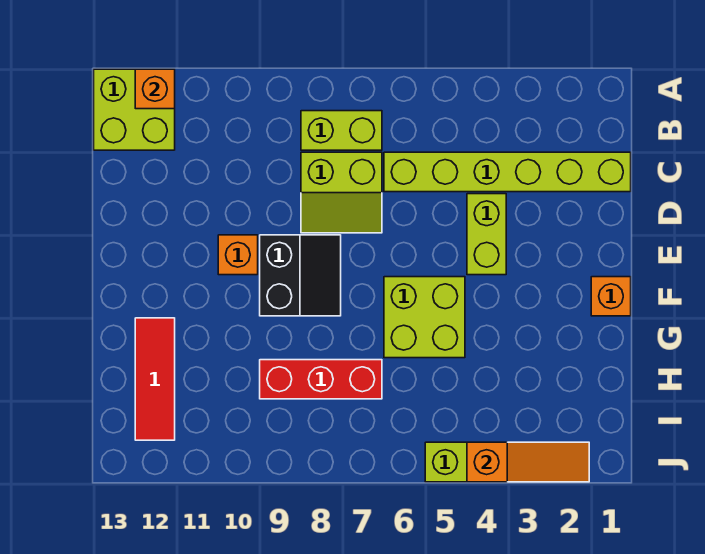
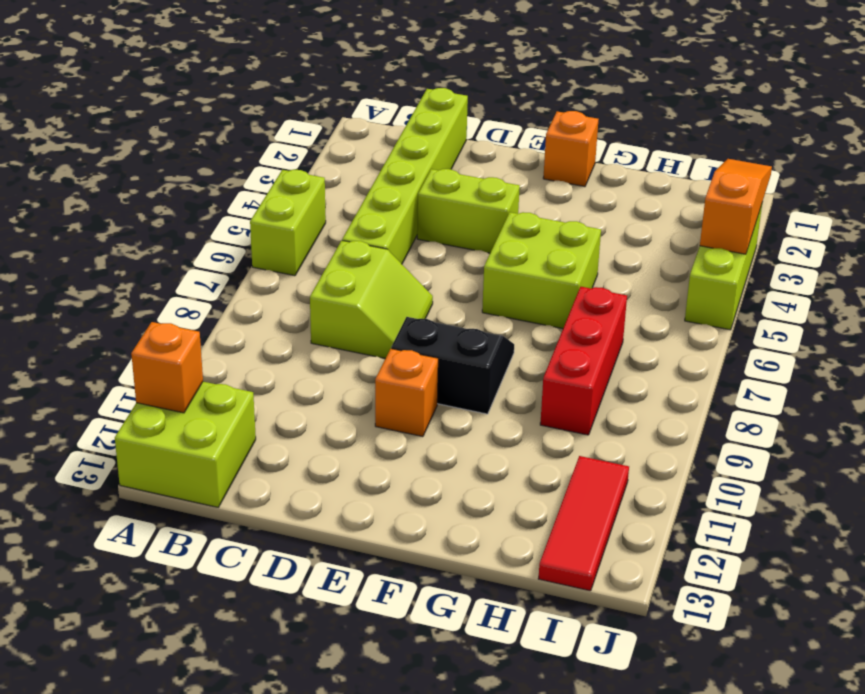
lime 1x2 brick [301,111,382,150] -> lime 1x2 brick moved to [250,170,326,276]
red 1x3 tile [135,318,175,440] -> red 1x3 tile turned to [538,456,629,591]

